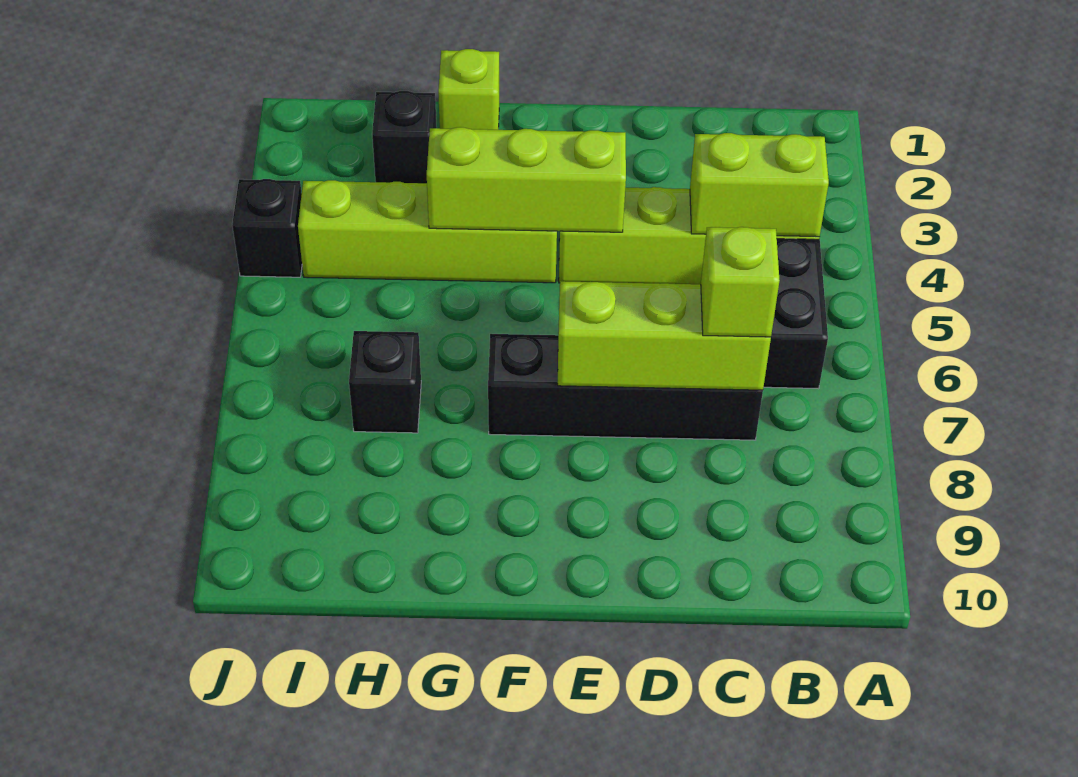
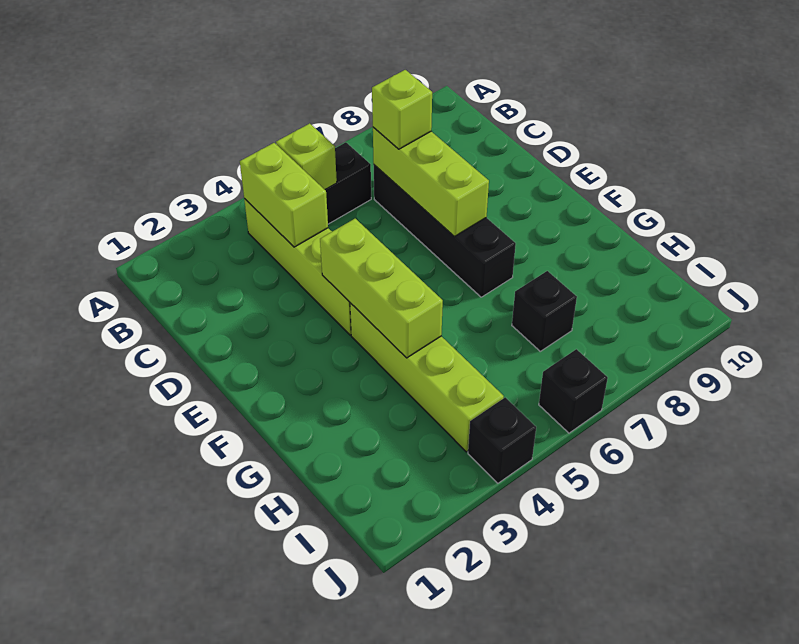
lime 1x1 brick [438,49,499,130] -> lime 1x1 brick moved to [276,123,337,189]
black 1x1 brick [372,91,437,183] -> black 1x1 brick moved to [539,349,608,433]

